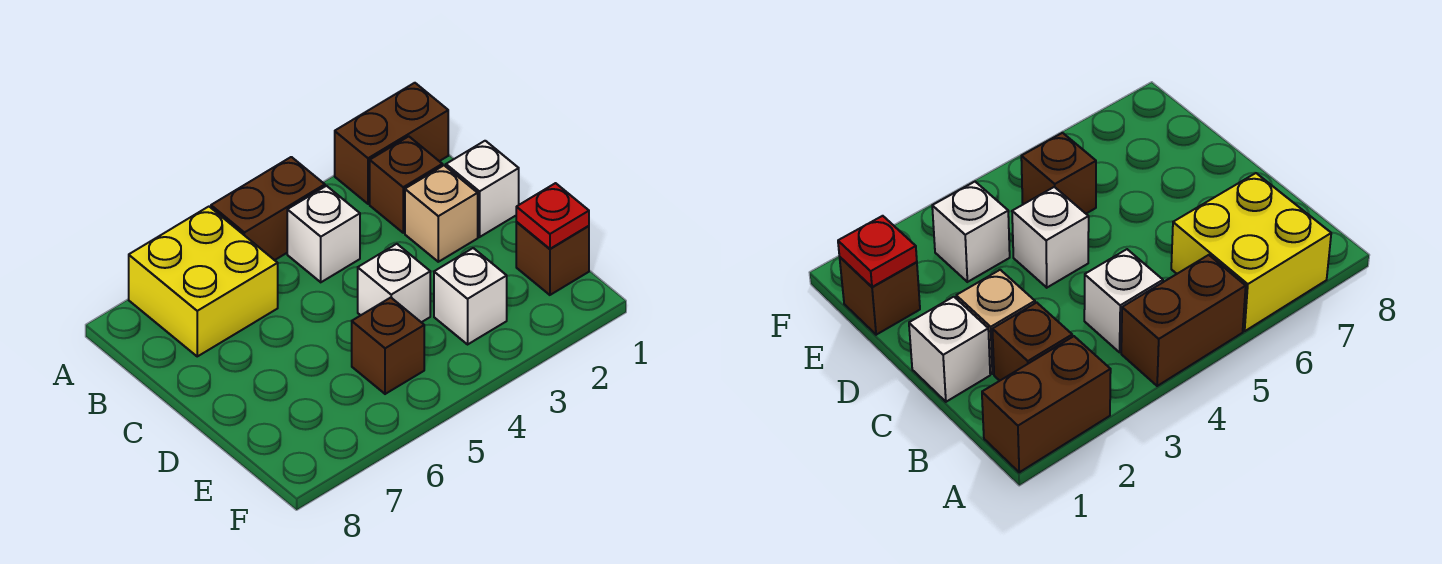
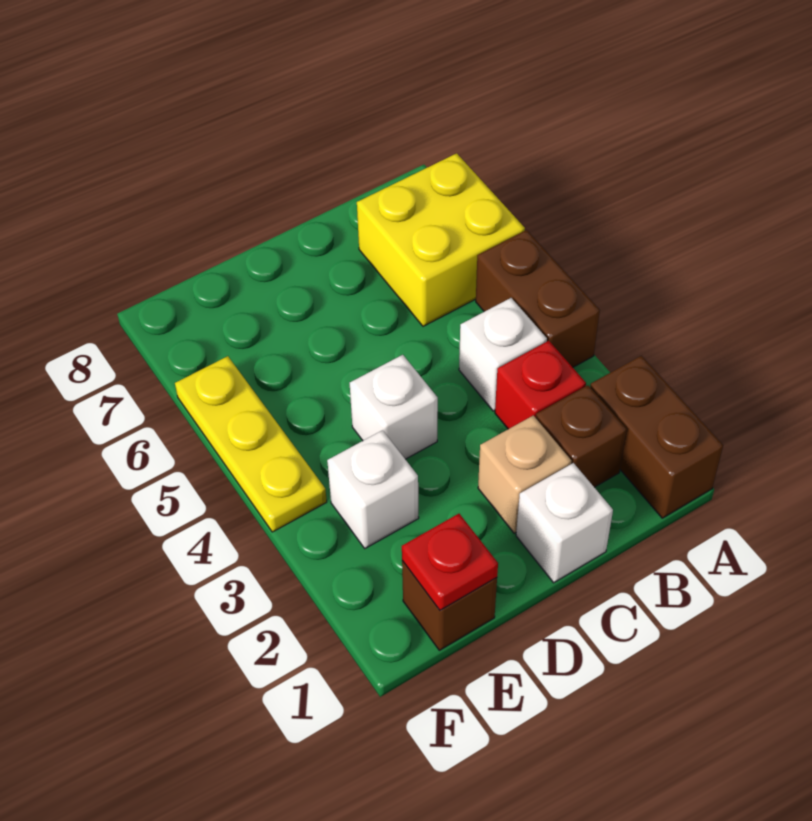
none -> red 1x1 brick [495,341,586,429]
brown 1x1 brick [352,298,424,394] -> none
none -> yellow 1x3 plate [175,356,327,532]

